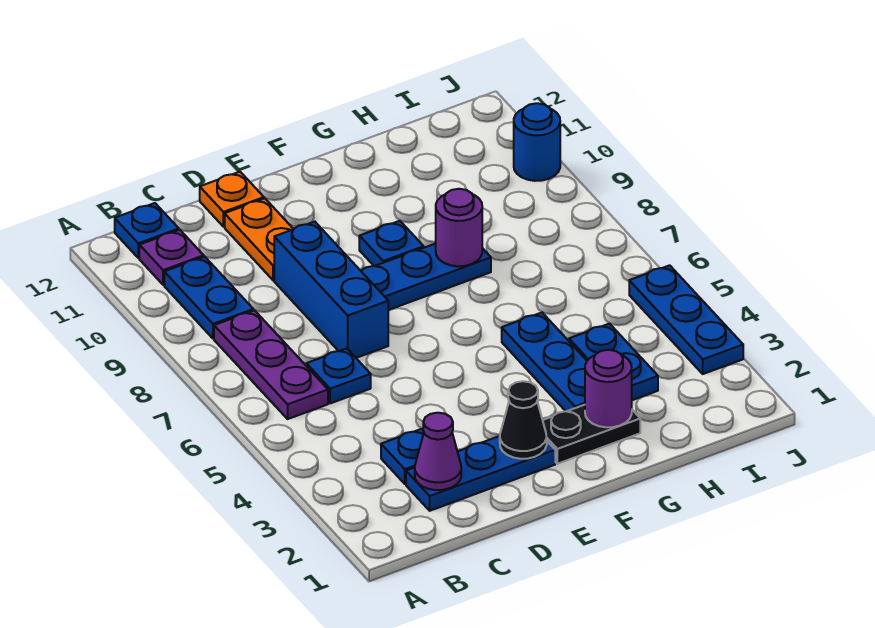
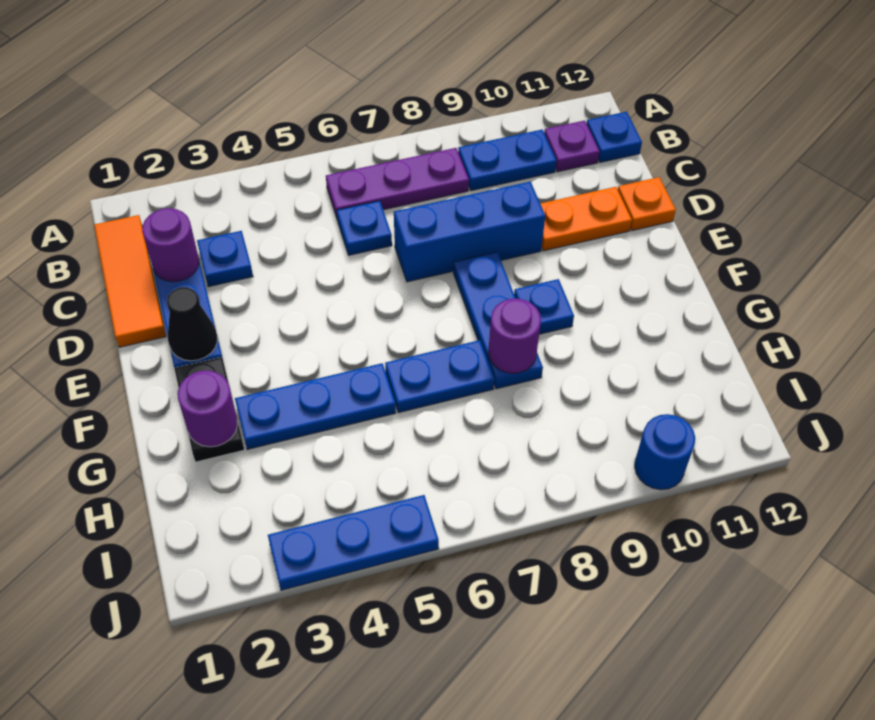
none -> orange 1x3 tile [94,215,166,347]
purple 1x1 cone [415,413,461,490] -> purple 1x1 round brick [142,208,199,282]
blue 1x2 plate [569,324,658,400] -> blue 1x2 plate moved to [385,340,494,413]

